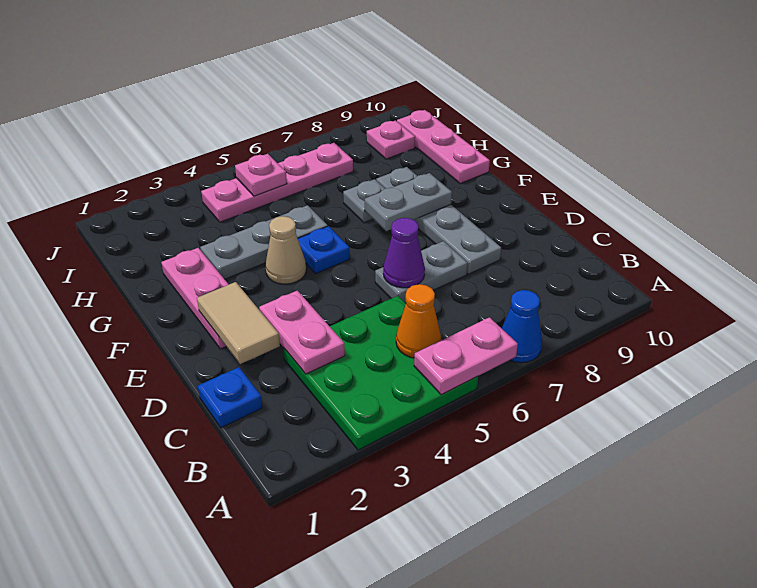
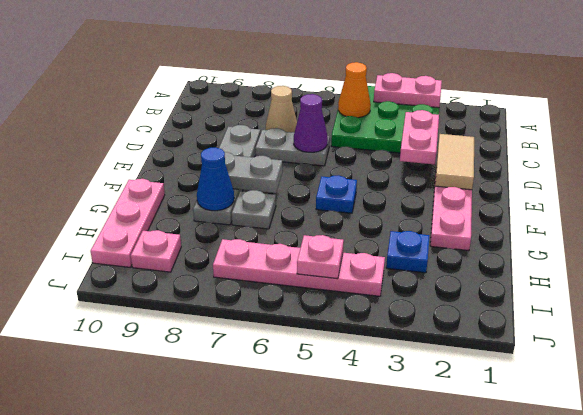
pink 1x2 plate [414,317,518,395] -> pink 1x2 plate moved to [374,73,442,108]
blue 1x1 cone [502,290,542,363] -> blue 1x1 cone moved to [197,147,234,211]
blue 1x1 plate [198,367,262,428] -> blue 1x1 plate moved to [386,231,429,273]
tan 1x1 cone [266,216,306,284] -> tan 1x1 cone moved to [266,86,297,132]
grey 1x3 plate [200,205,328,279] -> none

